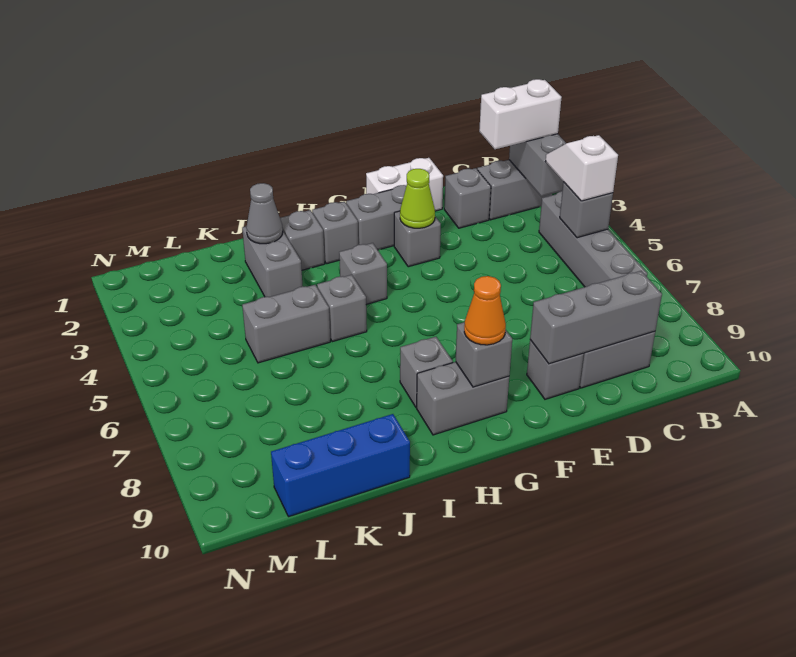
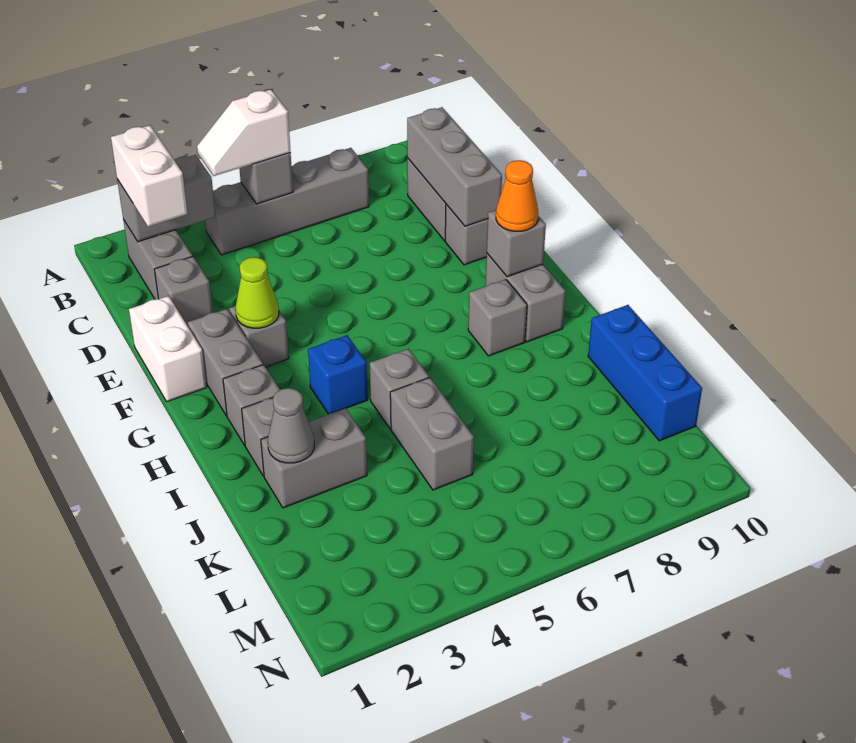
grey 1x1 brick [339,243,387,304] -> blue 1x1 brick [308,335,368,414]

